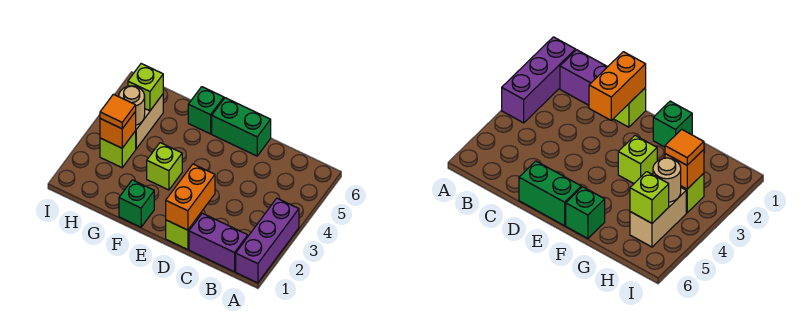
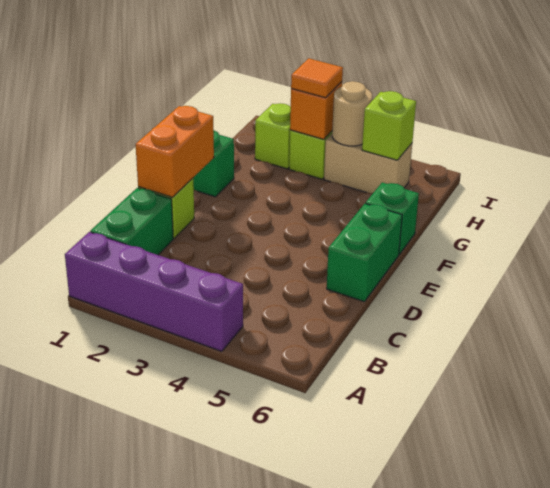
purple 1x3 brick [236,198,299,283] -> purple 1x4 brick [65,232,243,351]
purple 1x2 brick [189,213,248,272] -> green 1x2 brick [90,188,173,255]
orange 1x2 brick [166,164,215,230] -> orange 1x2 brick turned to [136,106,214,197]
lime 1x1 brick [147,143,182,190] -> lime 1x1 brick moved to [255,104,291,169]

